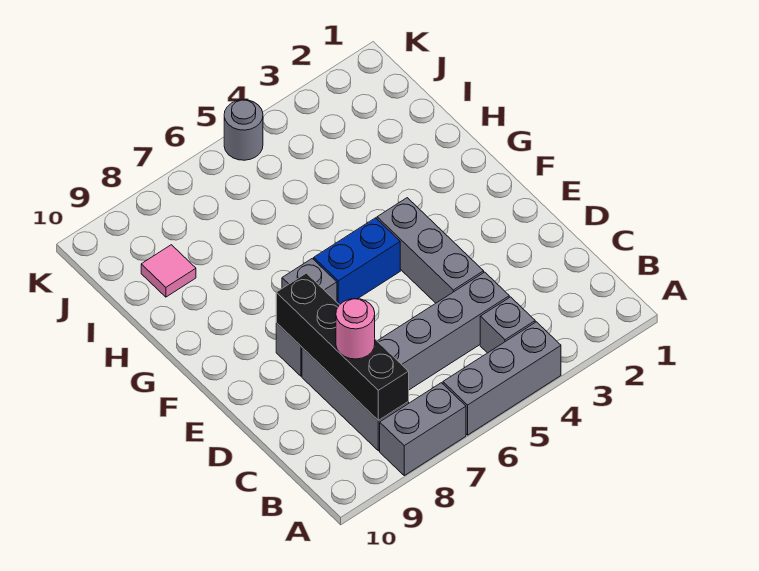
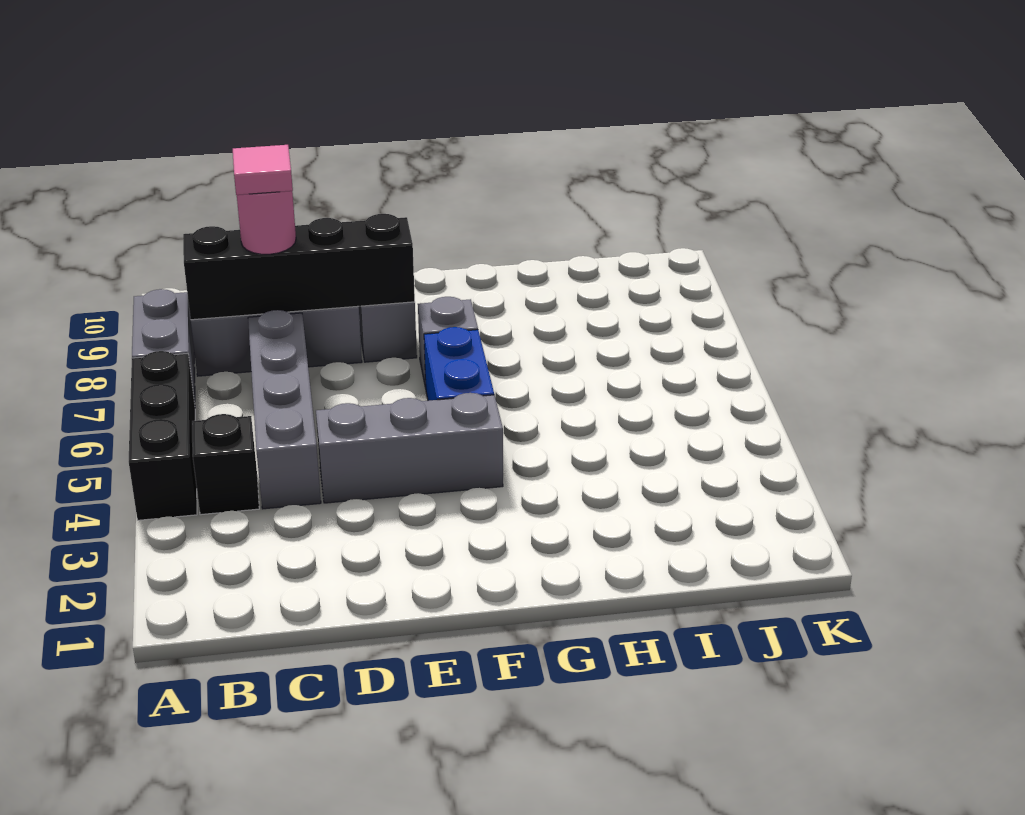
grey 1x3 brick [443,322,561,435] -> black 1x3 brick [129,351,197,520]
grey 1x1 brick [480,297,535,353] -> black 1x1 brick [192,414,259,515]
pink 1x1 tile [141,245,196,297] -> pink 1x1 tile moved to [233,145,293,195]
grey 1x1 round brick [224,100,263,160] -> none

